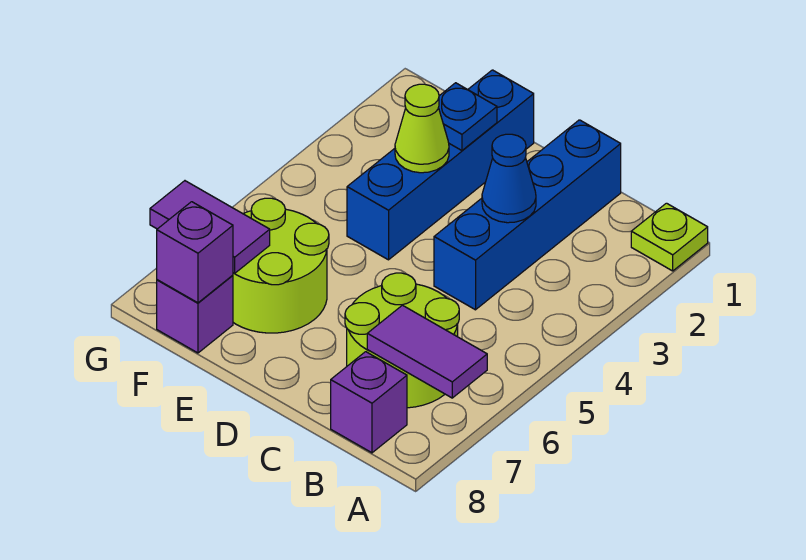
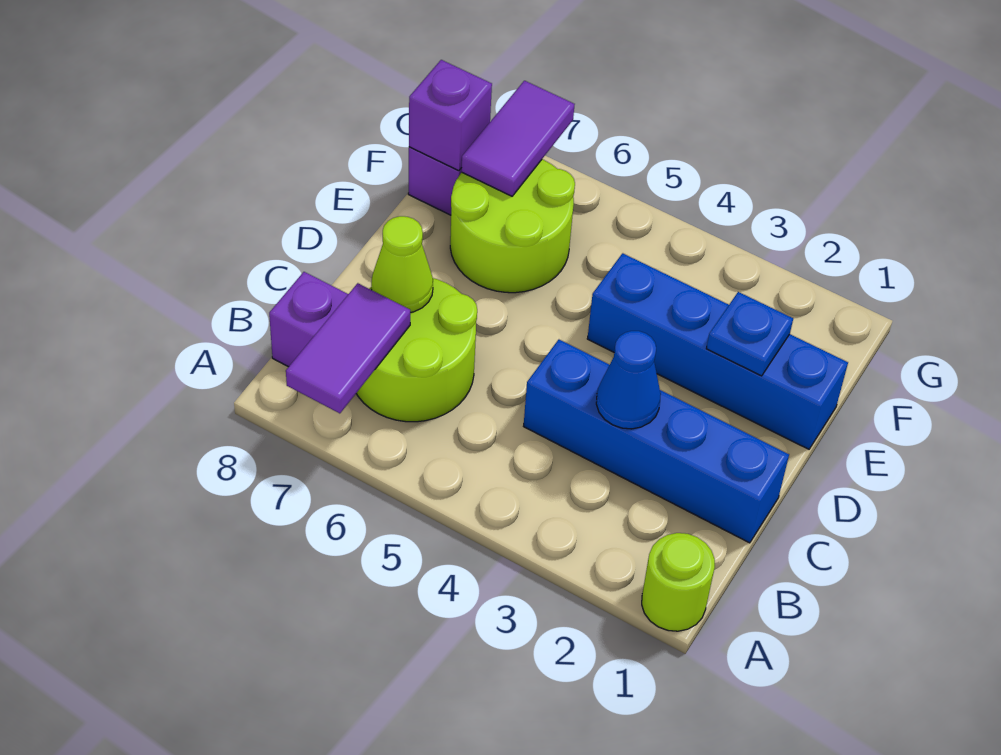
lime 1x1 plate [631,203,708,271] -> lime 1x1 round brick [642,533,715,631]
lime 1x1 cone [395,84,449,173] -> lime 1x1 cone moved to [371,216,433,312]

